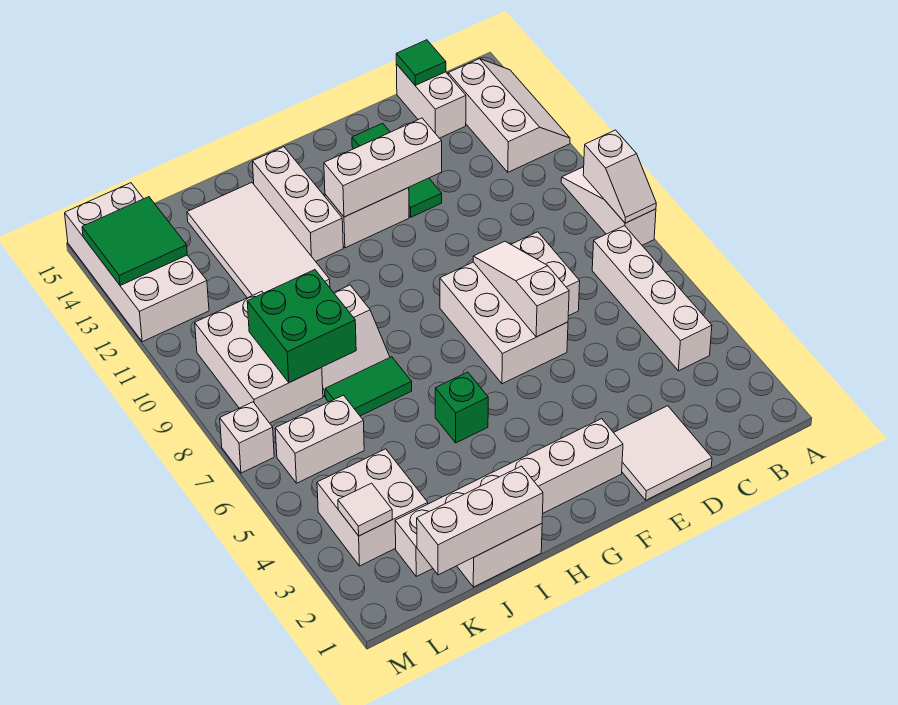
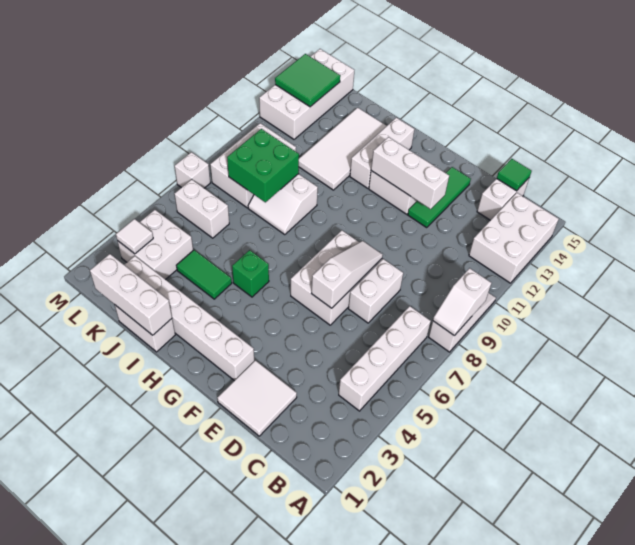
white 2x3 slope [448,59,570,172] -> white 2x3 brick [469,193,559,283]
green 1x2 tile [325,357,412,416] -> green 1x2 tile moved to [176,250,232,299]

